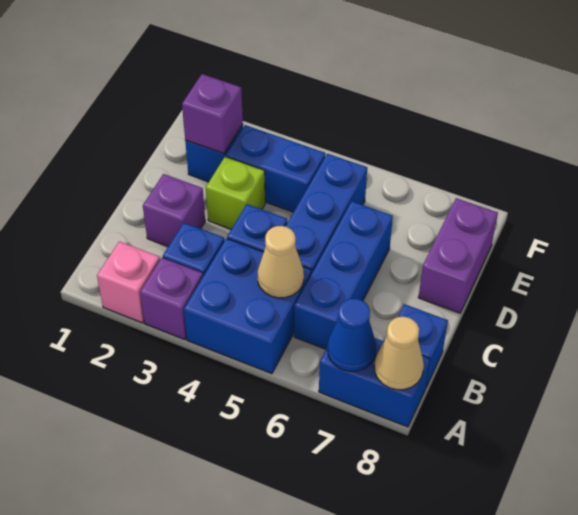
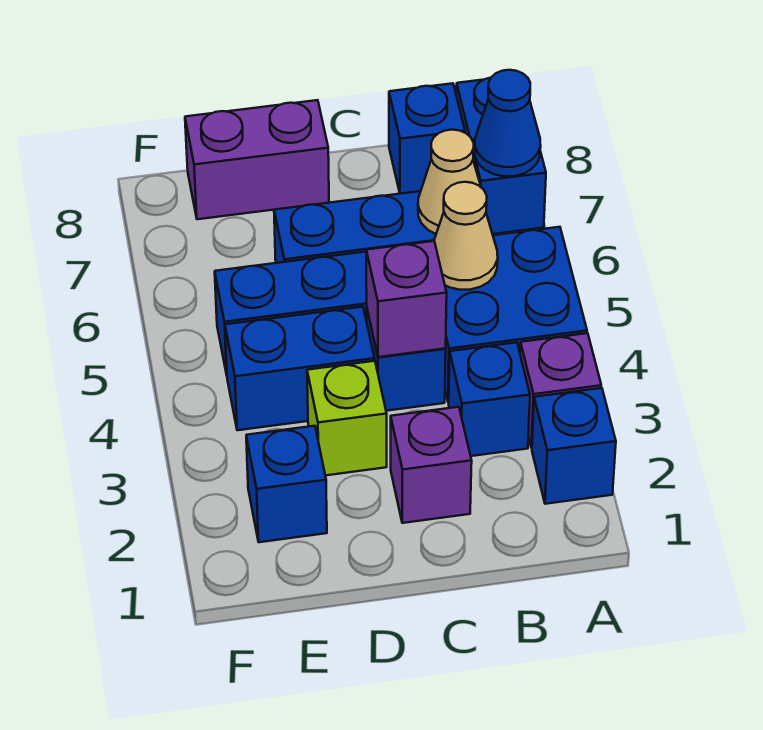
pink 1x1 brick [97,242,160,323] -> blue 1x1 brick [532,388,616,504]
tan 1x1 cone [374,317,424,390] -> tan 1x1 cone moved to [418,130,481,234]
purple 1x1 brick [182,74,243,154] -> purple 1x1 brick moved to [366,241,447,357]
blue 1x2 brick [226,125,325,212] -> blue 1x2 brick turned to [225,307,375,430]

